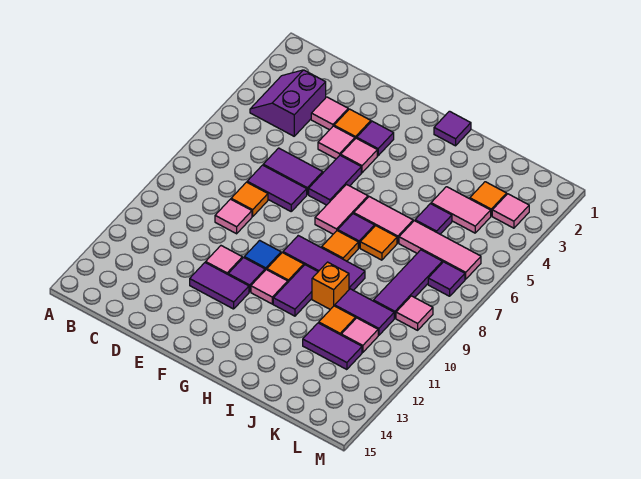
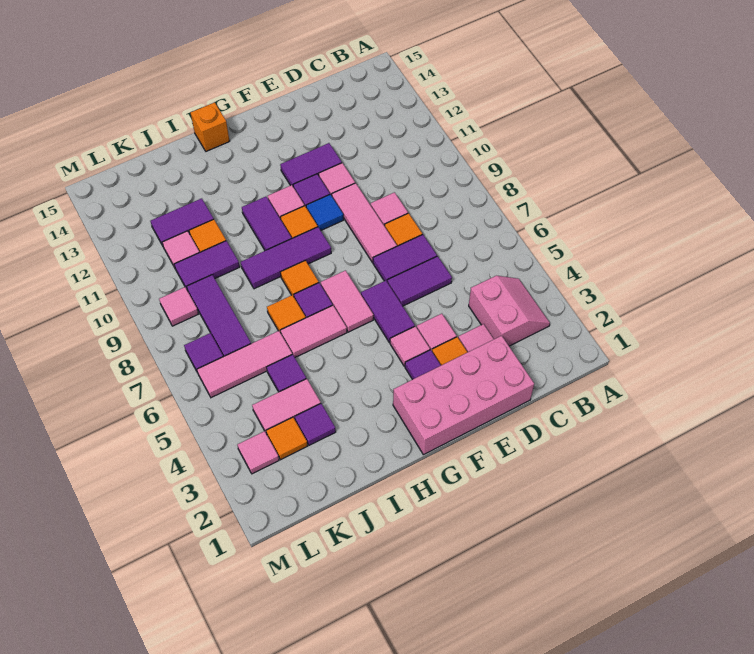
purple 2x2 slope [250,70,326,136] -> pink 2x2 slope [469,276,550,346]
none -> pink 2x4 brick [393,336,534,455]
none -> pink 1x3 tile [331,183,397,262]
purple 1x1 tile [434,111,471,146] -> purple 1x1 tile moved to [295,404,336,445]
orange 1x1 brick [312,262,349,309] -> orange 1x1 brick moved to [191,102,230,151]

